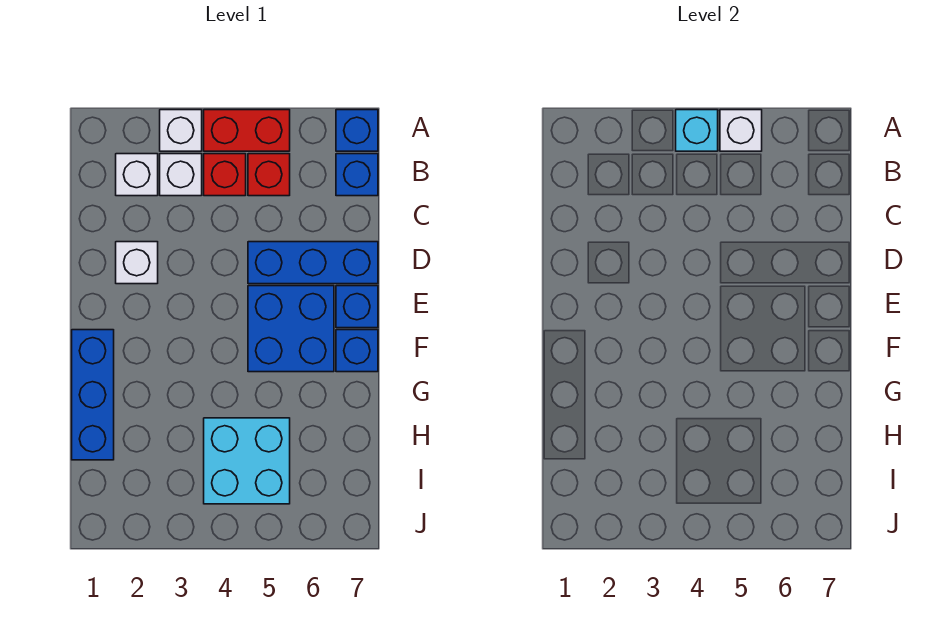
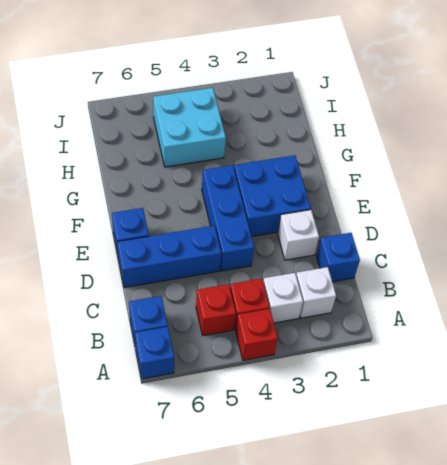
white 1x1 brick [160,110,202,151] -> none
red 1x2 brick [204,110,290,151] -> red 1x1 brick [236,309,278,360]
cyan 1x1 brick [676,110,718,151] -> none
white 1x1 brick [720,110,762,151] -> none
blue 2x2 brick [248,286,334,372] -> blue 2x2 brick moved to [234,155,311,237]
blue 1x3 brick [72,330,114,460] -> blue 1x3 brick moved to [202,165,254,271]
blue 1x1 brick [336,330,378,372] -> blue 1x1 brick moved to [316,233,360,282]

